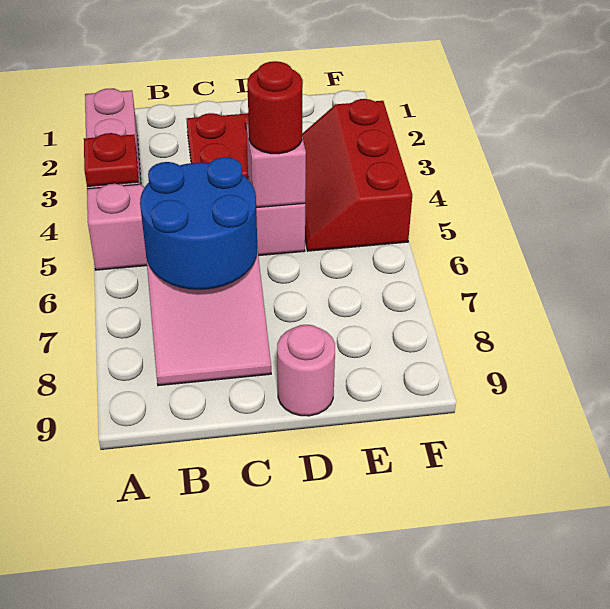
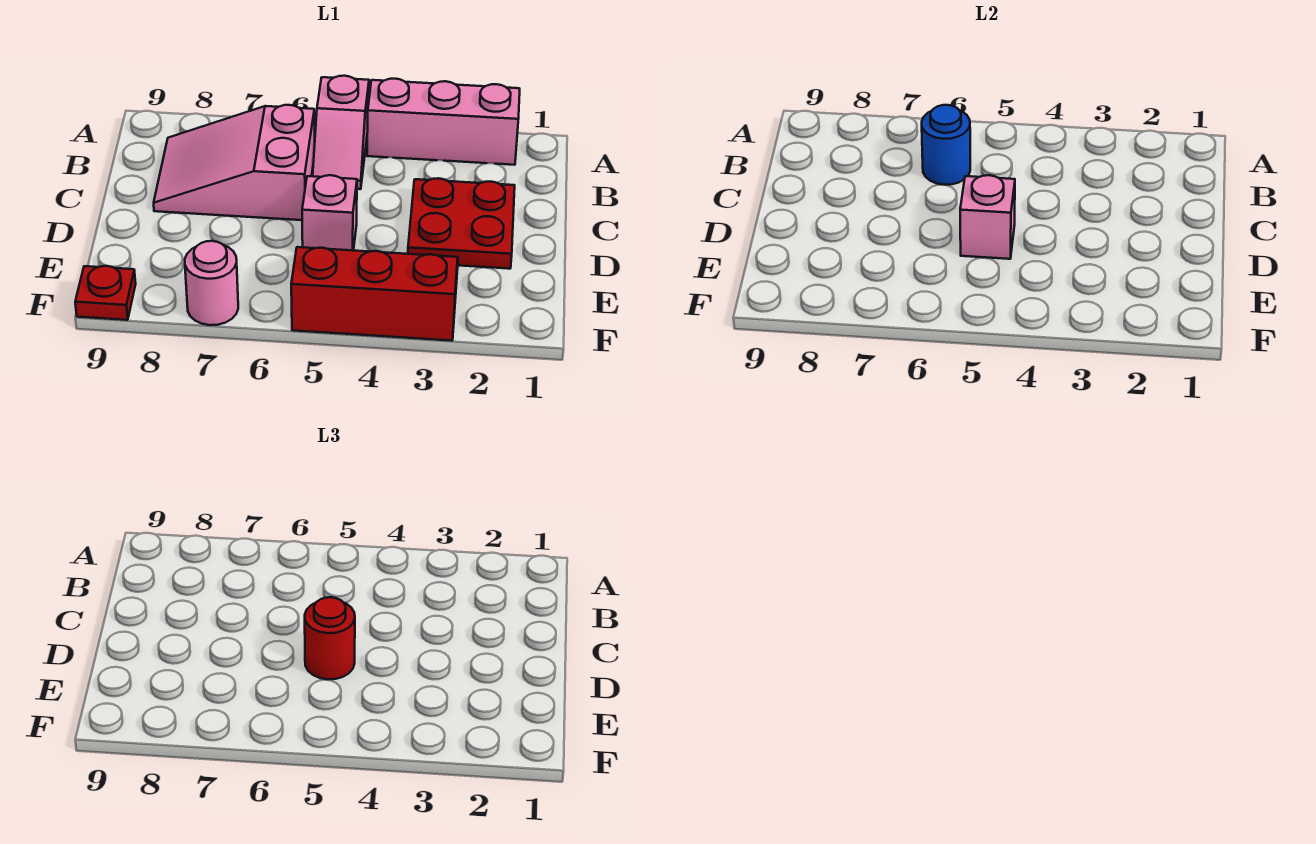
red 1x1 plate [84,133,138,186] -> red 1x1 plate moved to [75,266,136,320]
blue 2x2 round brick [140,157,258,290] -> blue 1x1 round brick [922,105,970,185]
pink 1x1 round brick [277,325,335,416] -> pink 1x1 round brick moved to [185,241,238,325]

